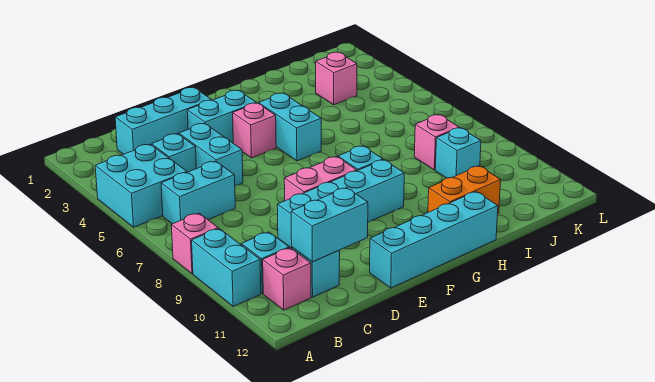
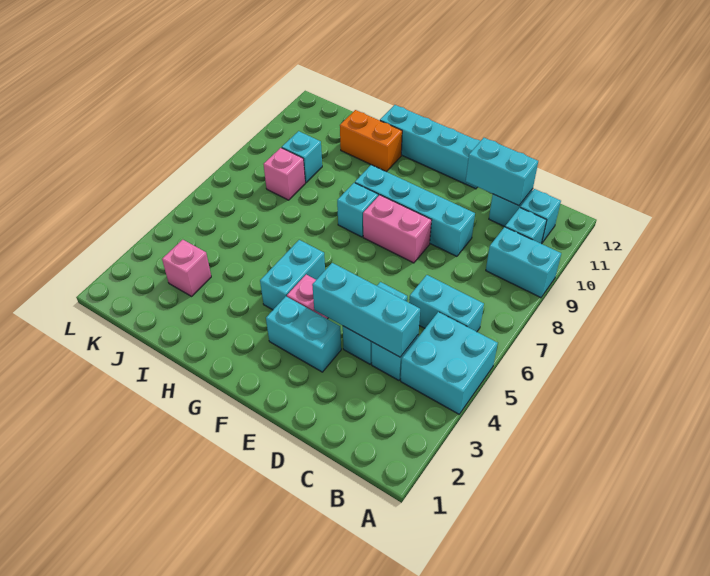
pink 1x1 brick [171,213,218,274] -> none
cyan 1x2 brick [192,228,261,306] -> cyan 1x2 brick turned to [486,227,561,298]
pink 1x1 brick [263,248,311,310] -> cyan 1x1 brick [520,189,561,244]
cyan 1x3 brick [115,88,211,154] -> cyan 1x3 brick moved to [312,263,420,357]

